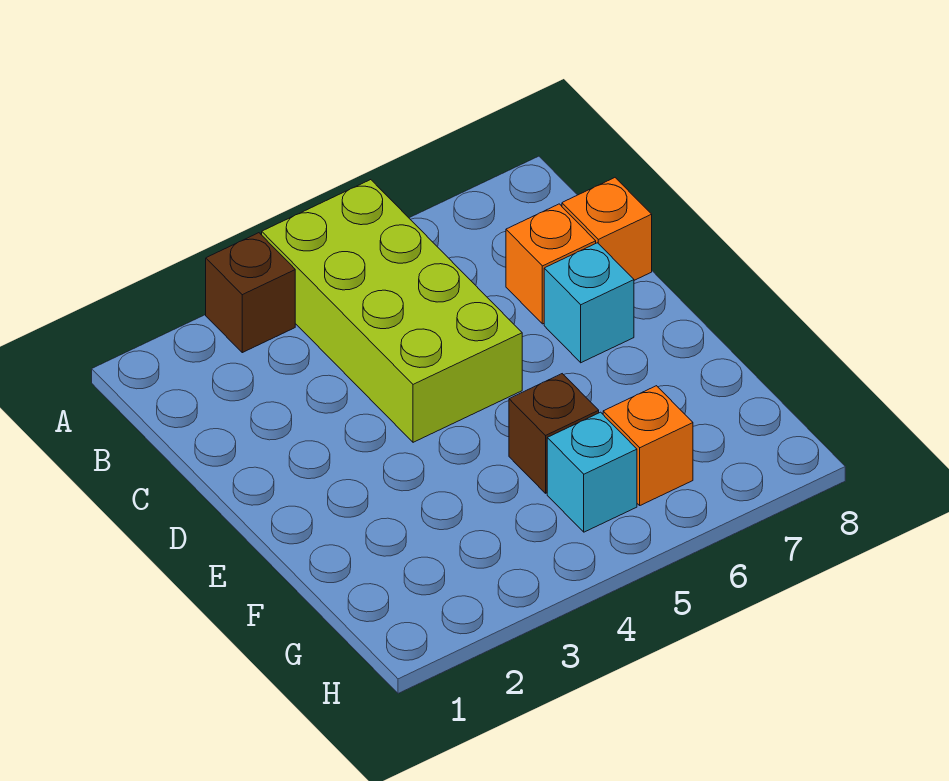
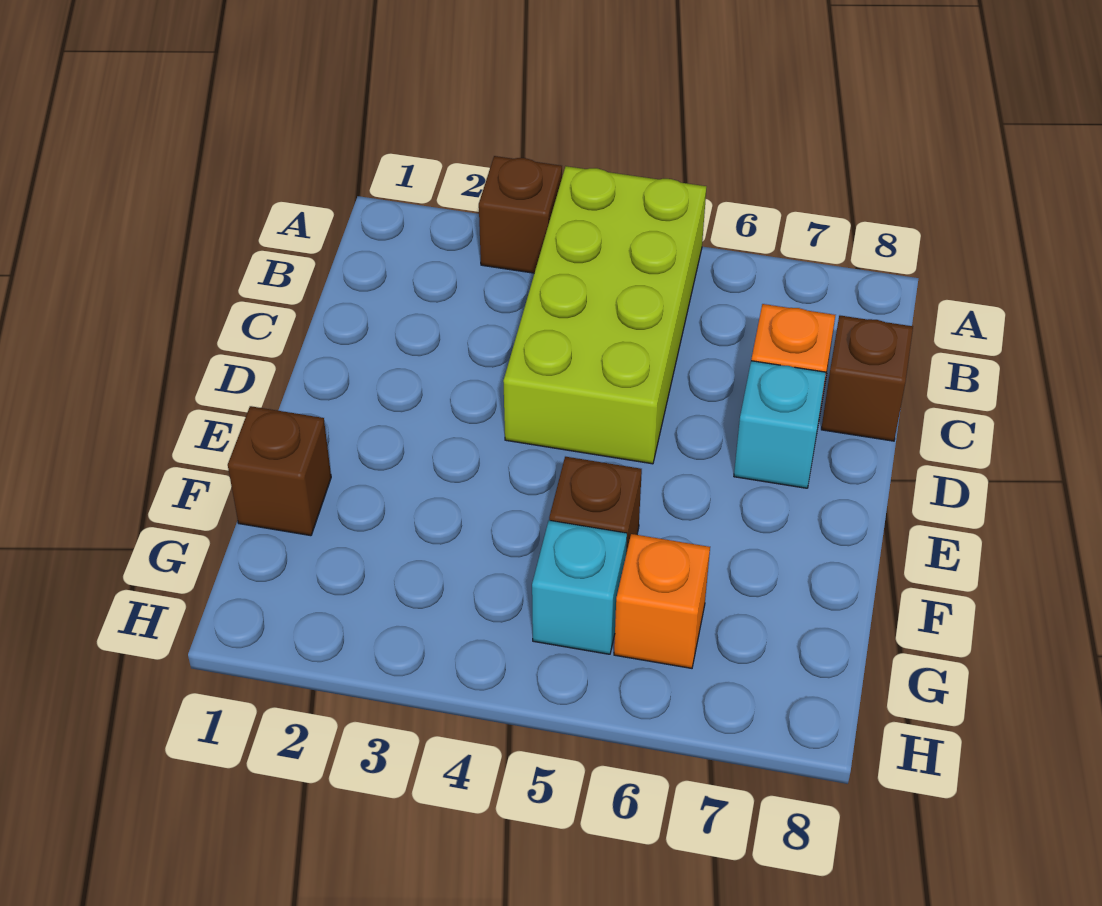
orange 1x1 brick [562,178,652,280] -> brown 1x1 brick [821,316,913,441]
none -> brown 1x1 brick [228,406,331,536]

